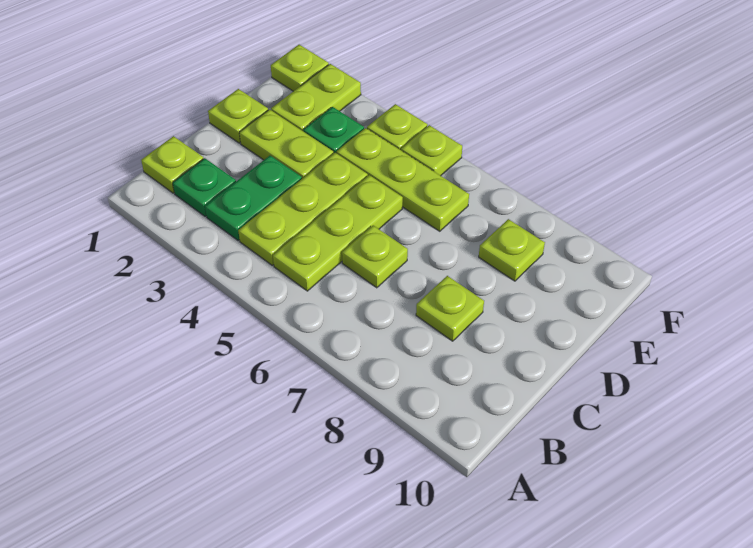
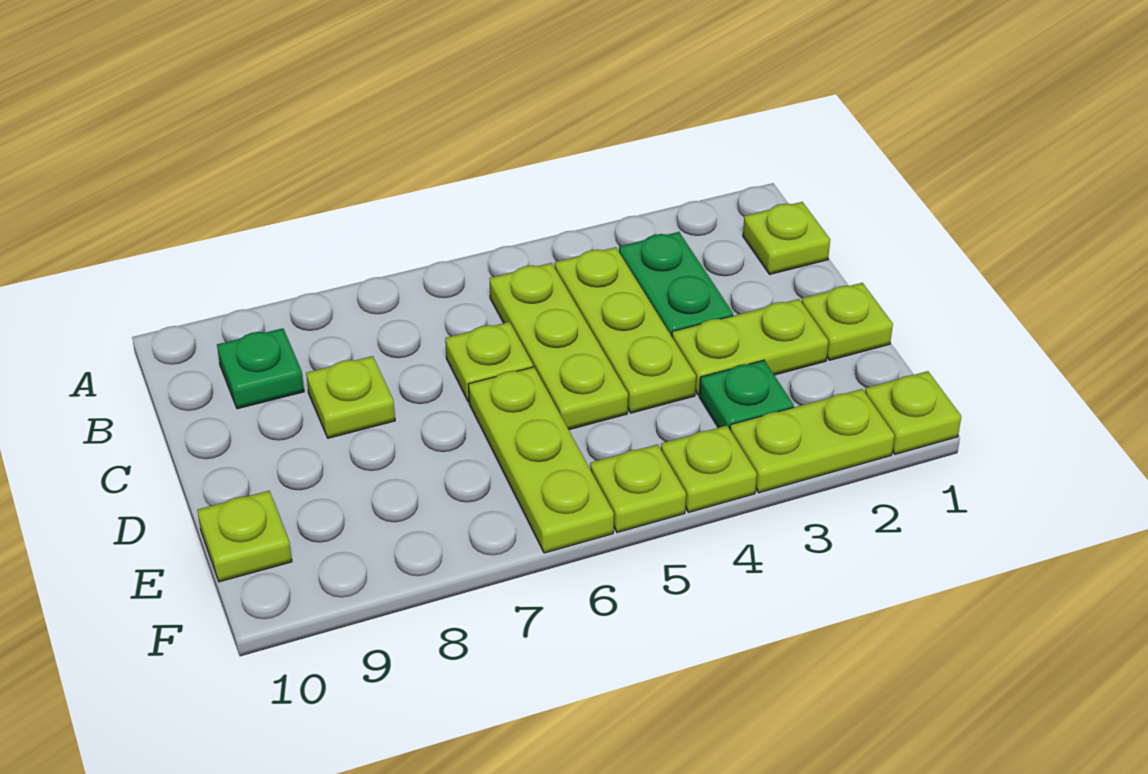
green 1x1 plate [173,158,236,216] -> green 1x1 plate moved to [217,328,304,409]
lime 1x2 plate [271,64,361,131] -> lime 1x2 plate turned to [730,389,894,493]
lime 1x3 plate [337,128,469,231] -> lime 1x3 plate turned to [468,367,614,553]
lime 1x1 plate [479,219,545,281] -> lime 1x1 plate moved to [197,491,292,582]

